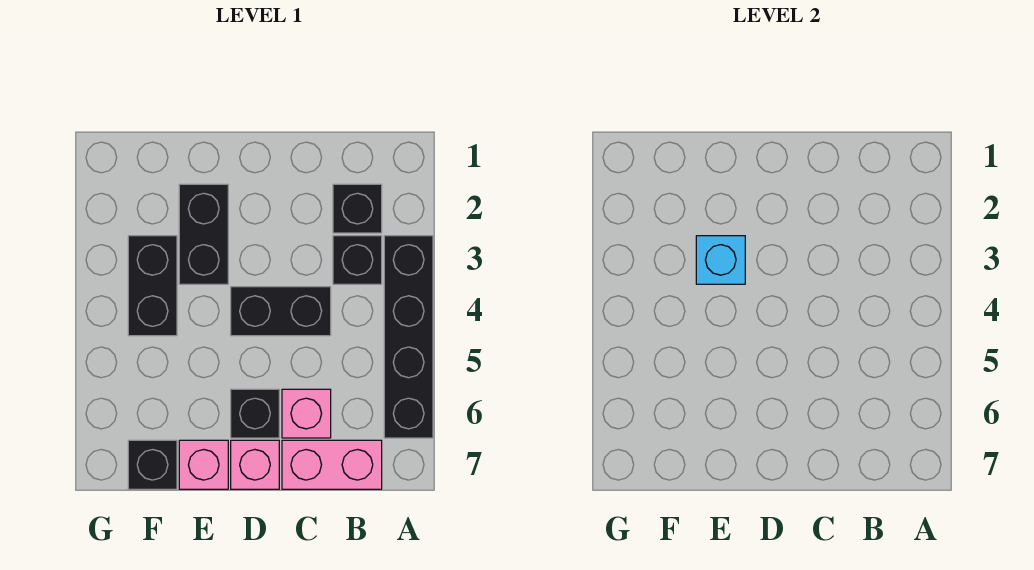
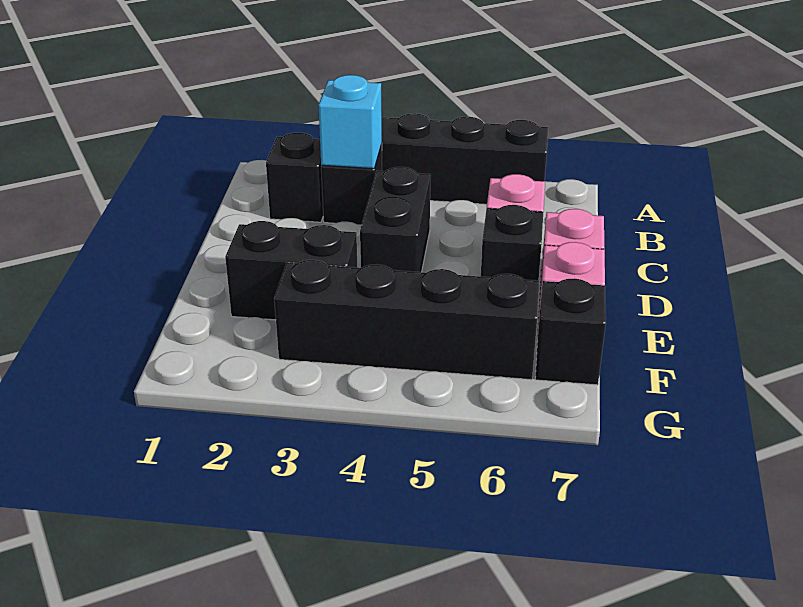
pink 1x2 brick [282,440,382,489] -> none
cyan 1x1 brick [696,236,745,284] -> cyan 1x1 brick moved to [318,75,382,169]
black 1x2 brick [128,236,177,336] -> black 1x4 brick [274,260,539,380]

